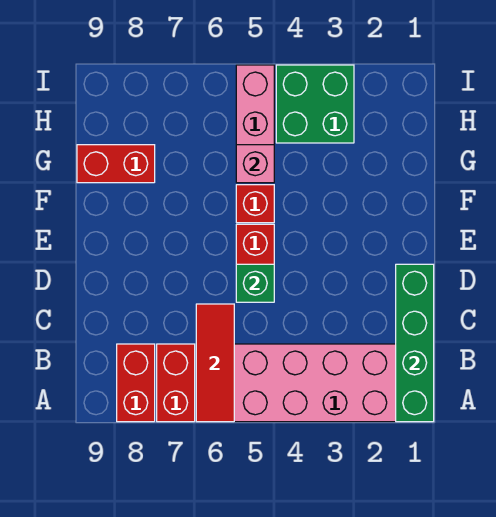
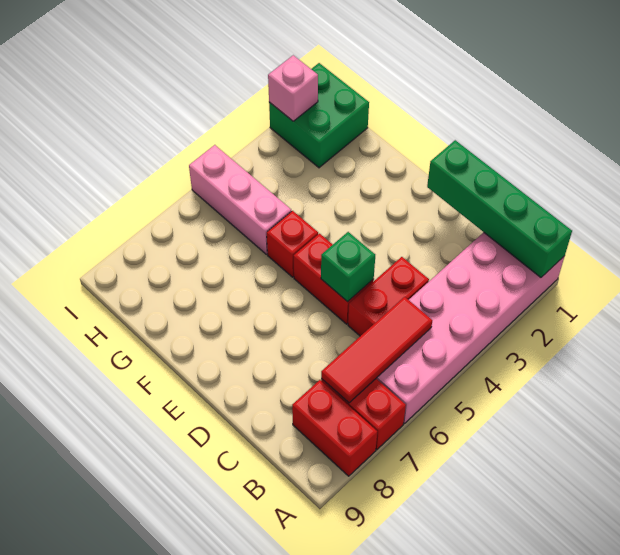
red 1x3 tile [196,304,234,422] -> red 1x3 tile turned to [321,297,432,403]
pink 1x1 brick [236,145,274,183] -> pink 1x1 brick moved to [268,55,318,121]
red 1x2 brick [77,145,155,183] -> red 1x2 brick moved to [348,257,429,336]
green 2x2 brick [276,65,354,143] -> green 2x2 brick moved to [269,63,369,168]

